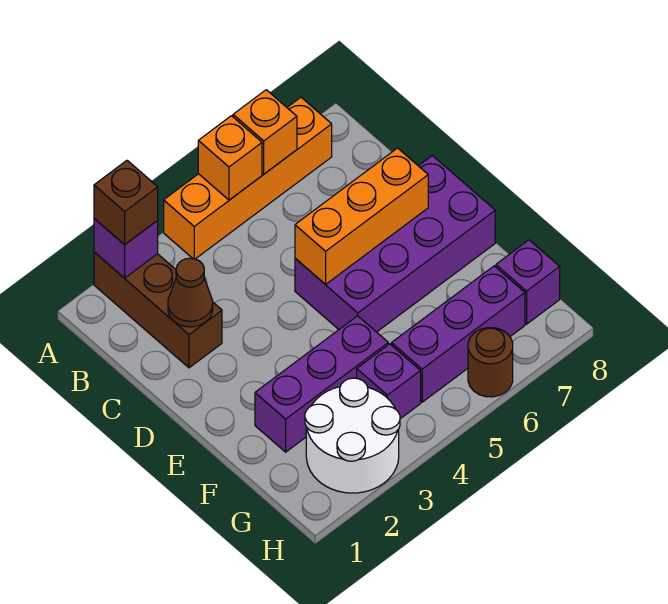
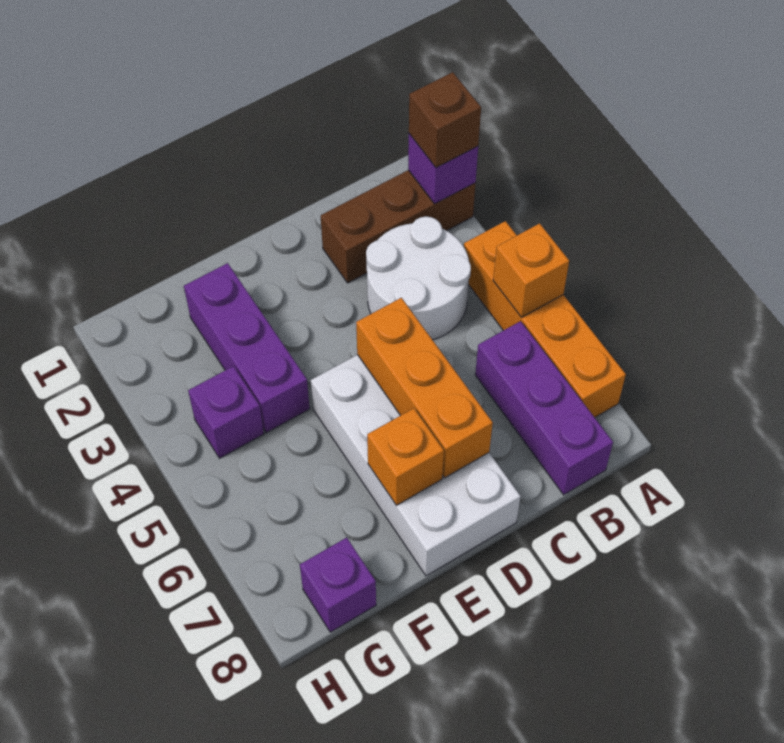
orange 1x1 brick [233,90,297,174] -> orange 1x1 brick moved to [367,408,444,506]
brown 1x1 cone [168,258,213,327] -> none
purple 2x4 brick [295,156,495,332] -> white 2x4 brick [311,355,521,576]
white 2x2 round brick [305,378,400,493] -> white 2x2 round brick moved to [366,217,471,340]
purple 1x3 brick [392,266,525,402] -> purple 1x3 brick moved to [475,321,613,495]
brown 1x1 round brick [468,328,513,397] -> none

